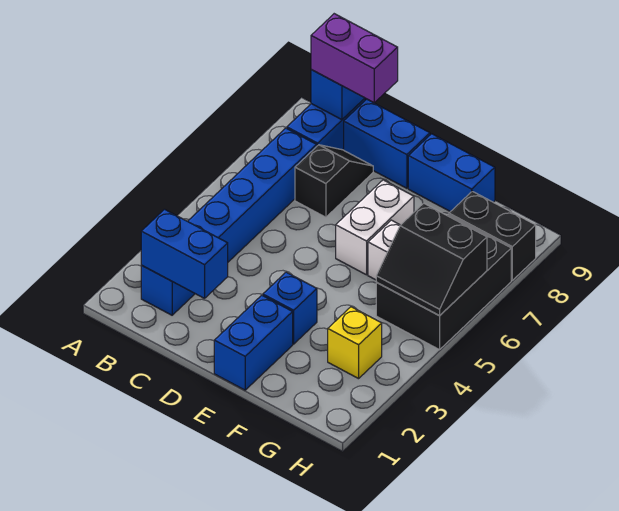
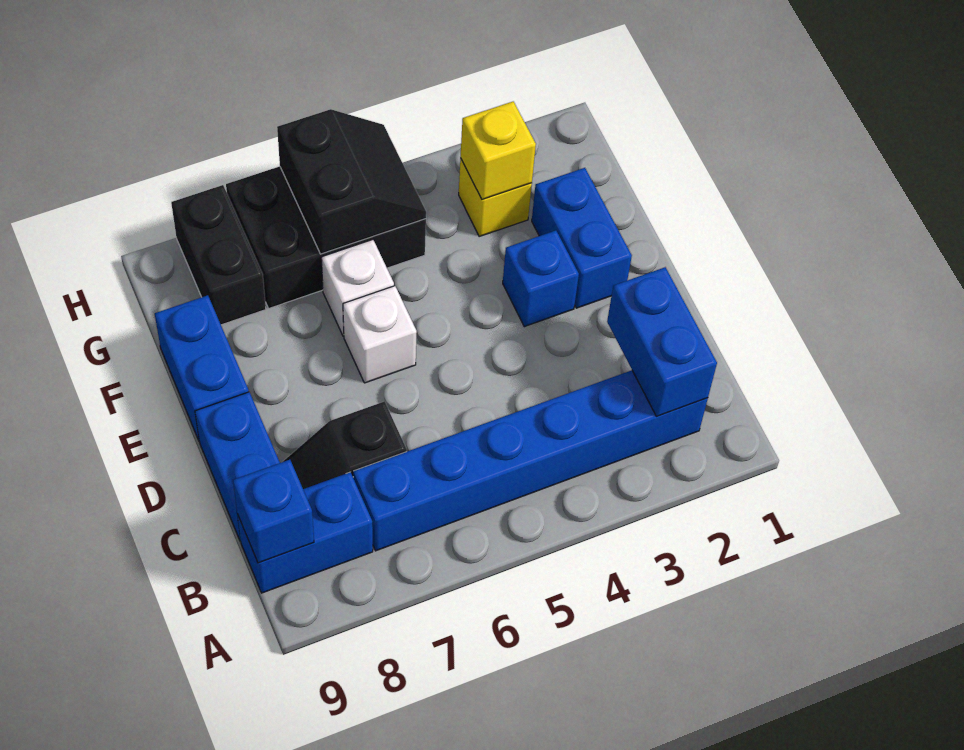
purple 1x2 brick [311,14,398,103] -> none
blue 1x2 brick [214,295,293,390] -> blue 1x2 brick turned to [532,168,632,308]
white 1x2 brick [336,180,414,275] -> white 1x1 brick [343,286,417,383]
none -> yellow 1x1 brick [461,102,536,200]

